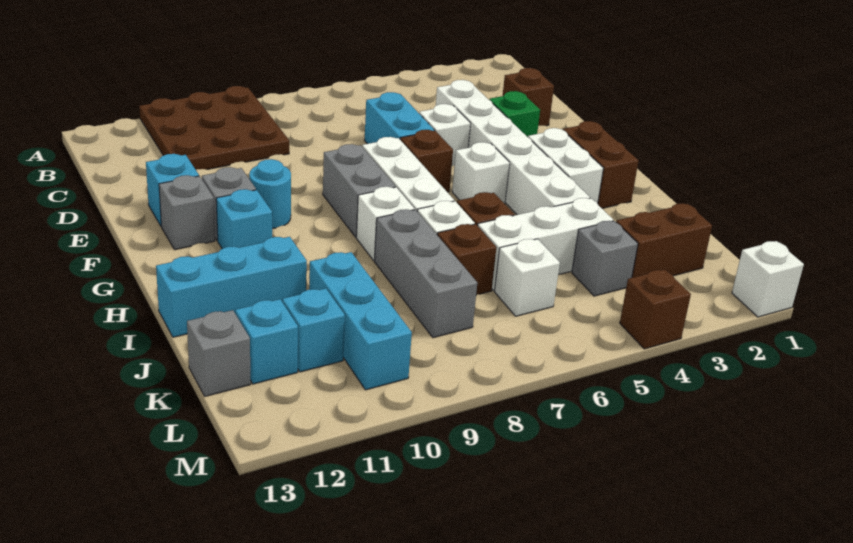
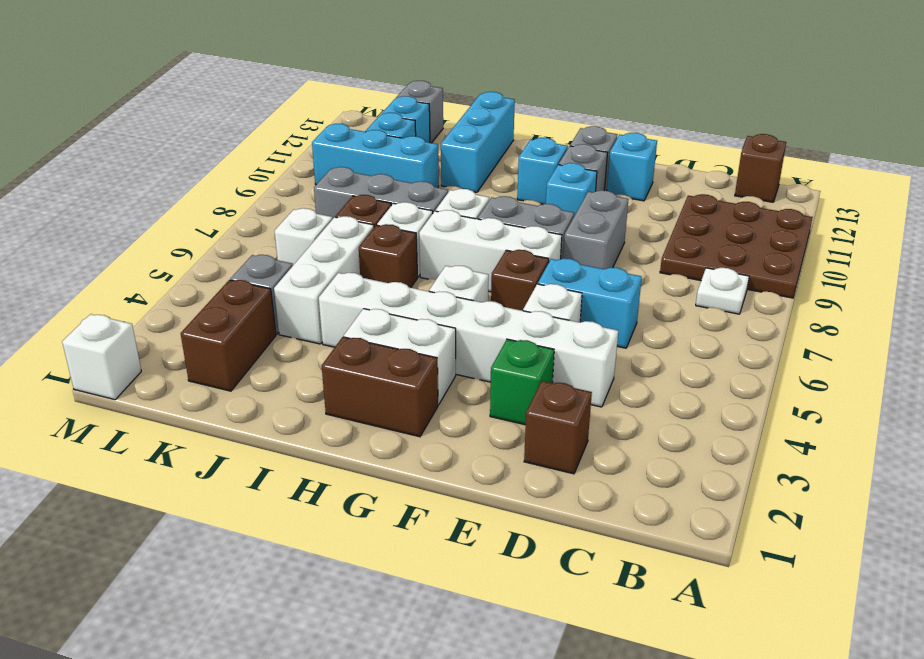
none -> white 1x1 plate [696,268,749,314]
none -> grey 1x2 brick [563,190,628,269]
cyan 1x1 round brick [249,159,291,229] -> cyan 1x1 brick [546,163,597,216]
brown 1x1 brick [620,269,691,349] -> brown 1x1 brick moved to [735,134,786,202]

